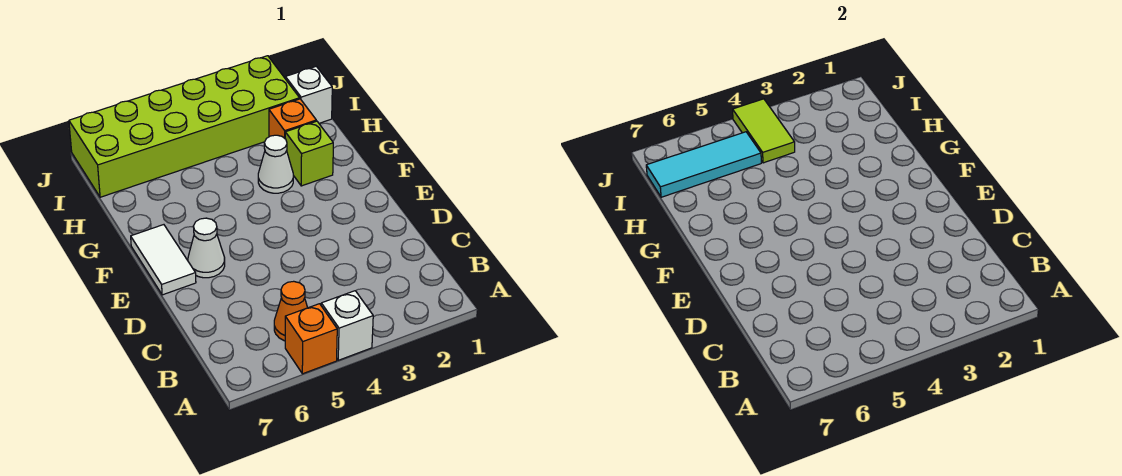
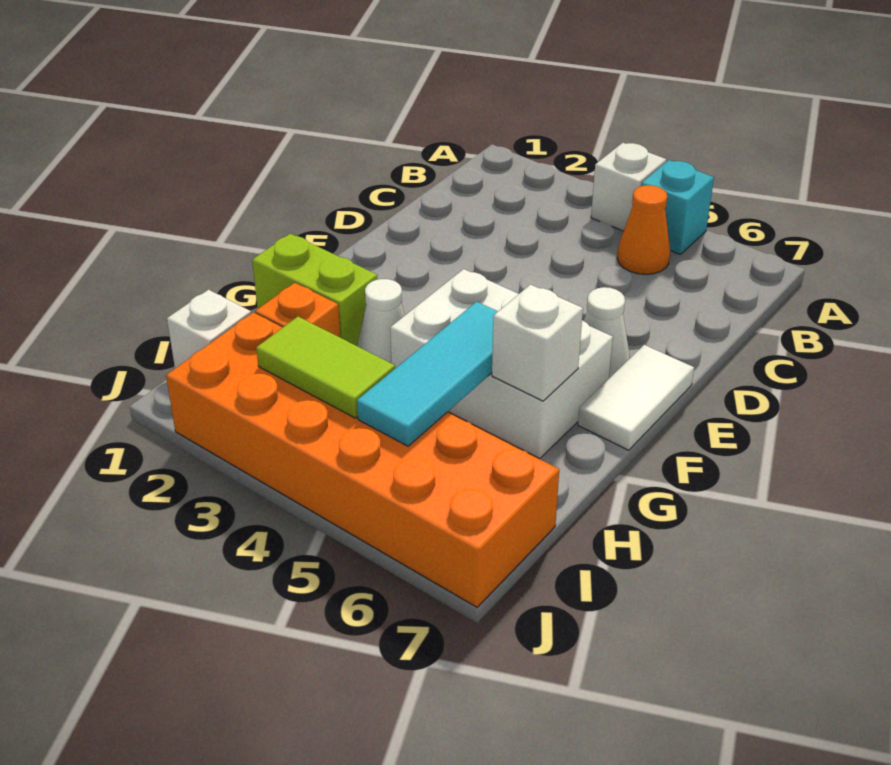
orange 1x1 brick [285,304,337,374] -> cyan 1x1 brick [641,160,714,254]
none -> white 2x3 brick [390,269,613,459]
lime 1x1 brick [285,121,333,186] -> lime 1x2 brick [252,234,378,346]
none -> white 1x1 brick [492,285,583,401]
lime 2x6 brick [69,56,300,197] -> orange 2x6 brick [166,313,559,607]
lime 1x2 tile [733,99,795,163] -> lime 1x2 tile turned to [256,317,395,418]
cyan 1x3 tile [646,132,761,197] -> cyan 1x3 tile turned to [357,302,498,446]

